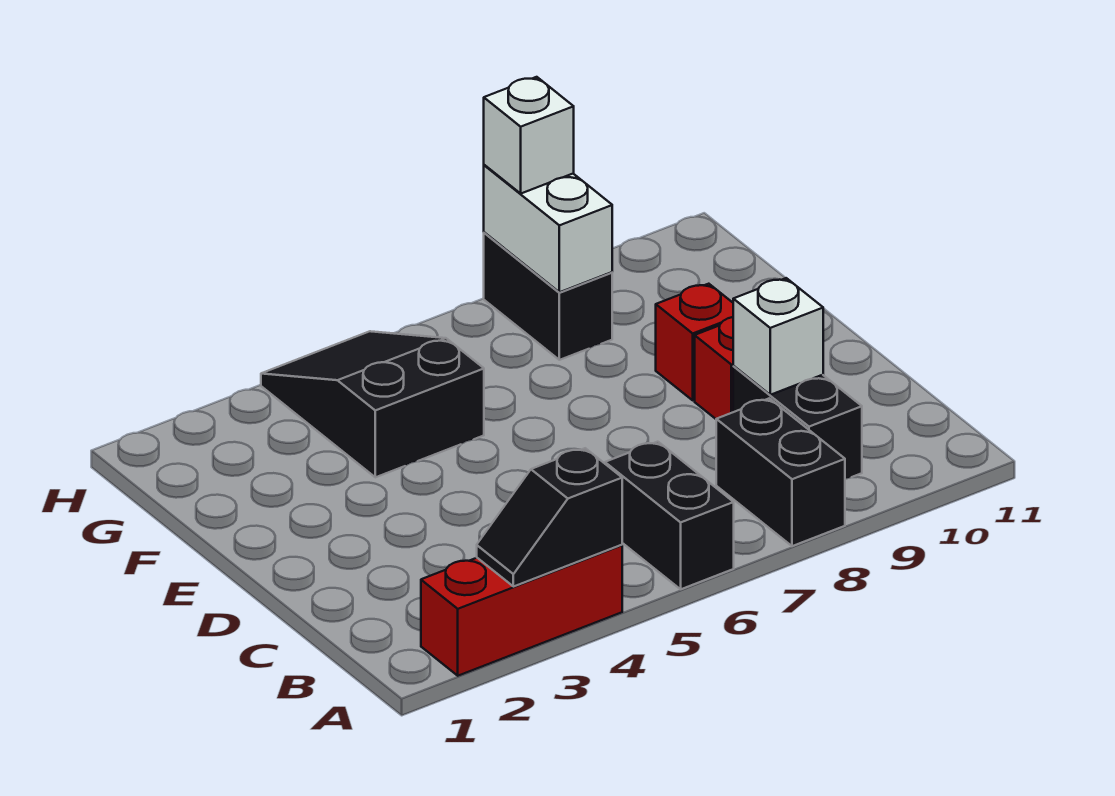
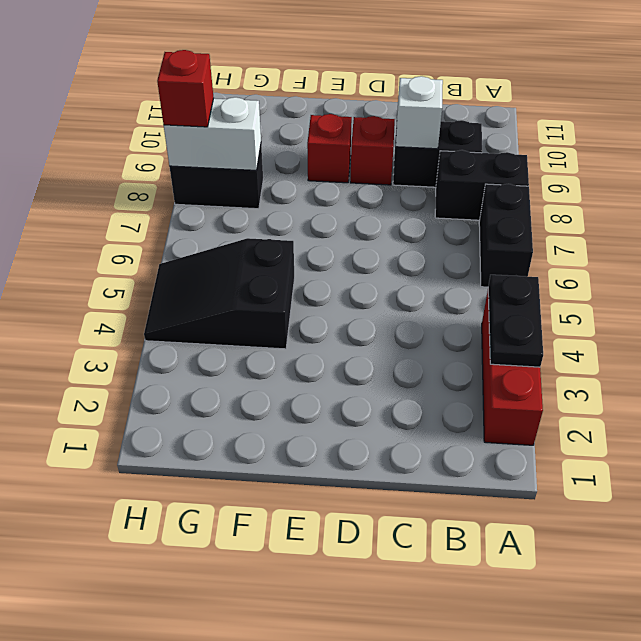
black 1x2 slope [477,448,622,587] -> black 1x2 plate [488,275,543,367]
black 1x2 brick [605,442,734,589] -> black 1x2 brick turned to [479,184,533,287]
white 1x1 brick [484,77,574,193] -> red 1x1 brick [157,50,214,127]

